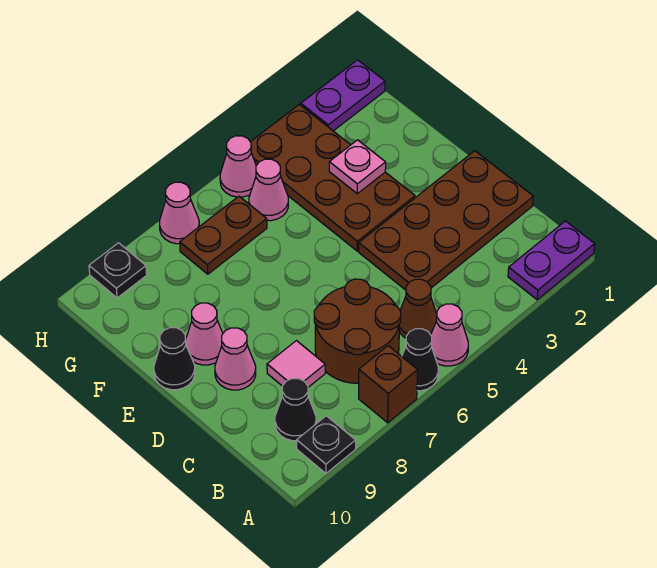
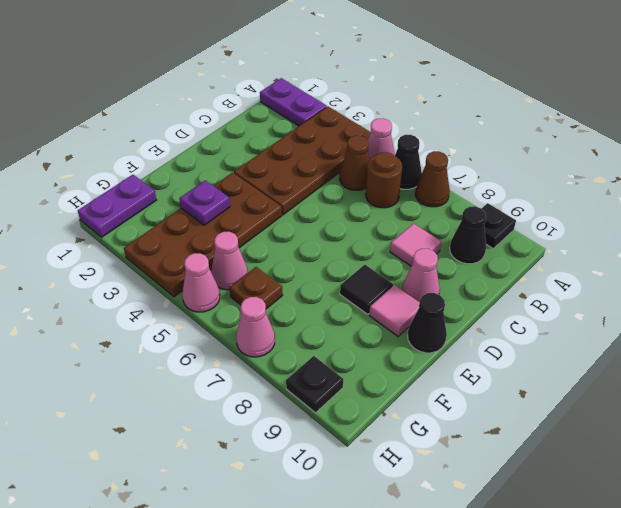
brown 1x1 brick [359,346,418,423] -> brown 1x1 cone [415,151,450,207]
brown 2x2 round brick [314,279,401,383] -> brown 1x1 round brick [366,152,402,208]
brown 2x4 plate [359,151,533,290] -> brown 2x4 plate turned to [234,106,371,215]
none -> black 1x1 tile [340,265,393,314]
pink 1x1 cone [186,303,223,365] -> pink 1x1 tile [369,285,420,336]
pink 1x1 plate [329,140,386,194] -> purple 1x1 plate [179,180,230,225]
brown 1x2 plate [180,196,267,274] -> brown 1x1 plate [229,267,283,309]
purple 1x2 plate [301,60,385,131] -> purple 1x2 plate turned to [78,175,156,237]

